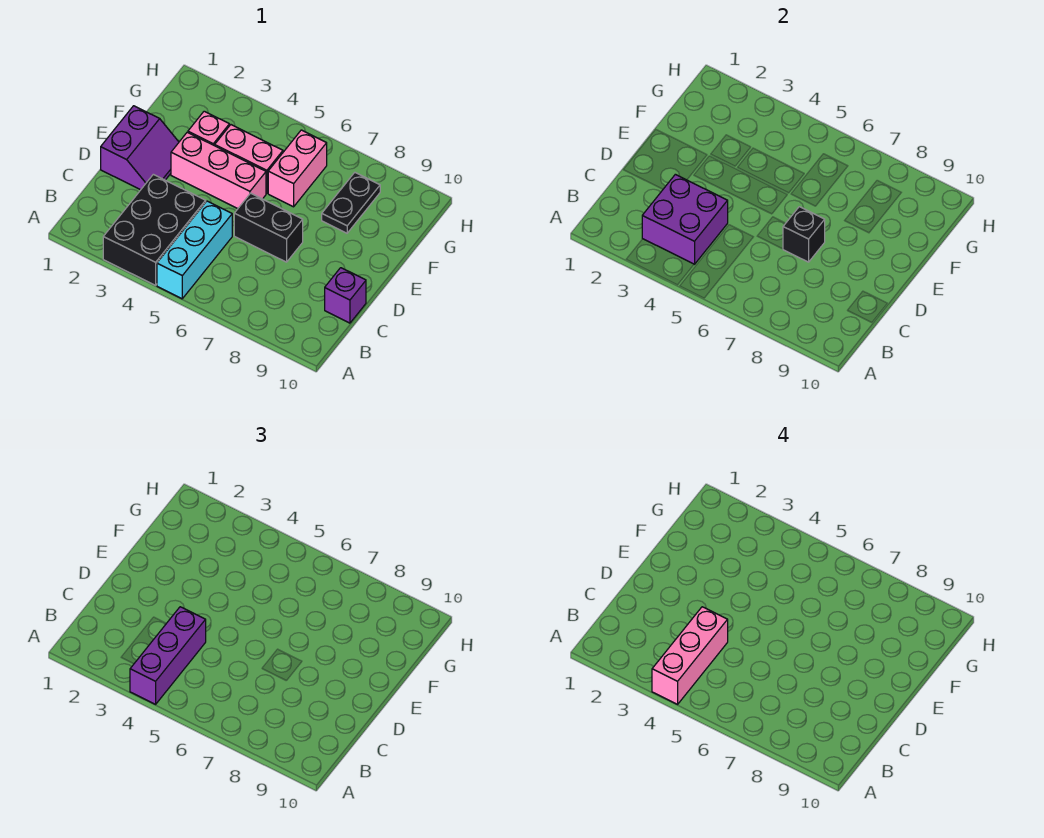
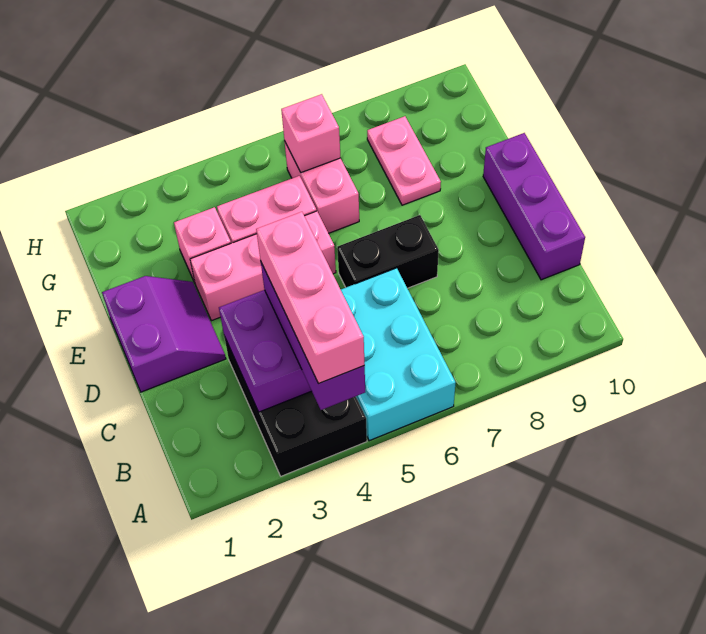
cyan 1x3 brick [157,201,232,299] -> cyan 2x3 brick [341,268,456,441]
purple 1x1 brick [325,268,366,323] -> purple 1x3 brick [483,133,585,280]
black 1x1 brick [783,207,825,262] -> none
black 1x2 plate [322,173,380,233] -> pink 1x2 plate [367,116,441,205]
none -> pink 1x1 brick [281,94,341,173]

